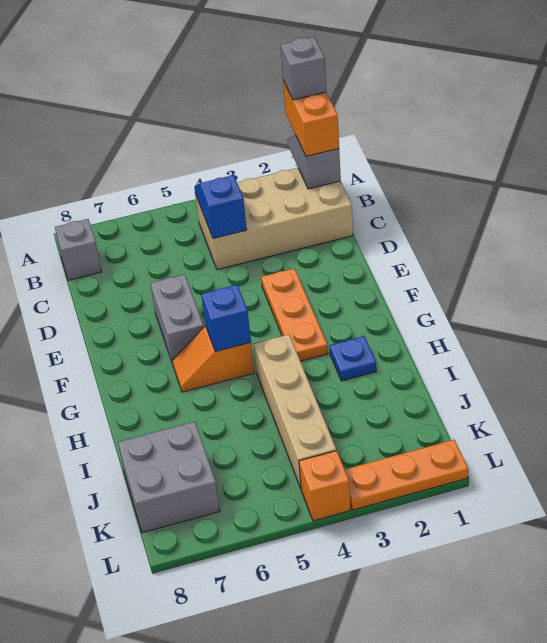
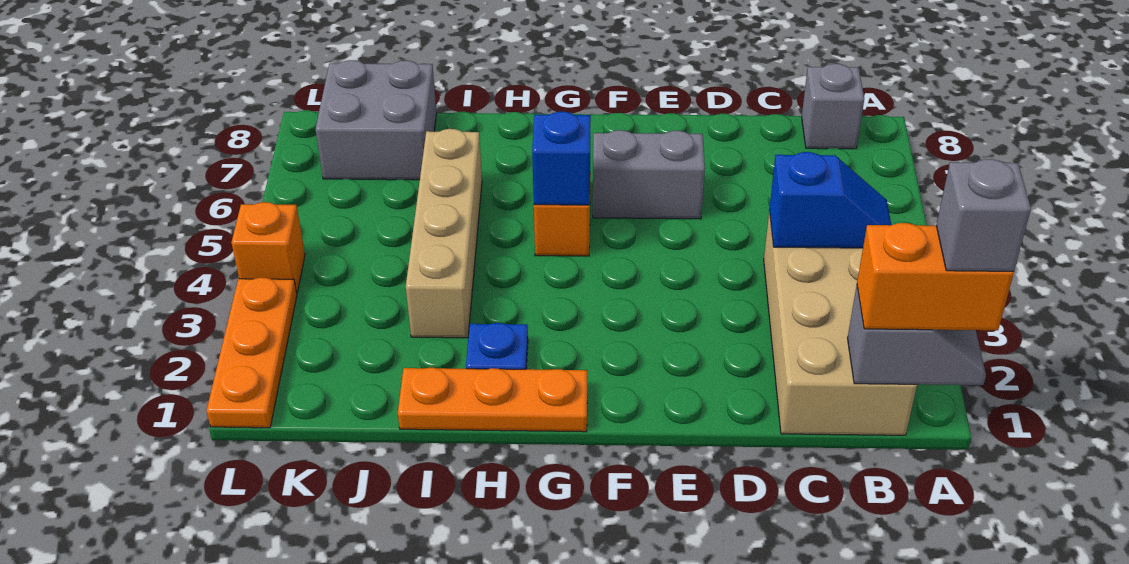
orange 1x3 plate [261,268,328,361] -> orange 1x3 plate moved to [398,368,588,432]
tan 1x4 brick [254,334,336,488] -> tan 1x4 brick turned to [406,129,482,338]

